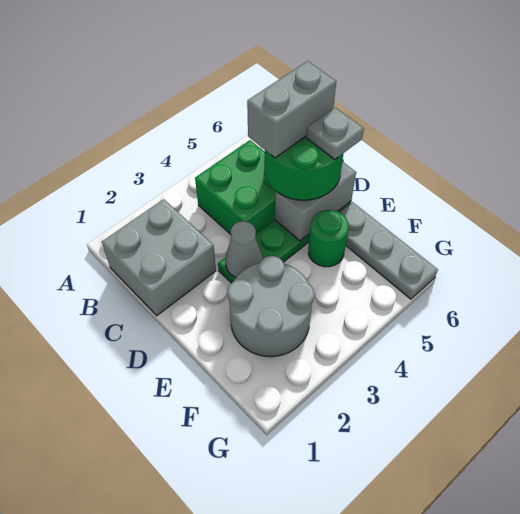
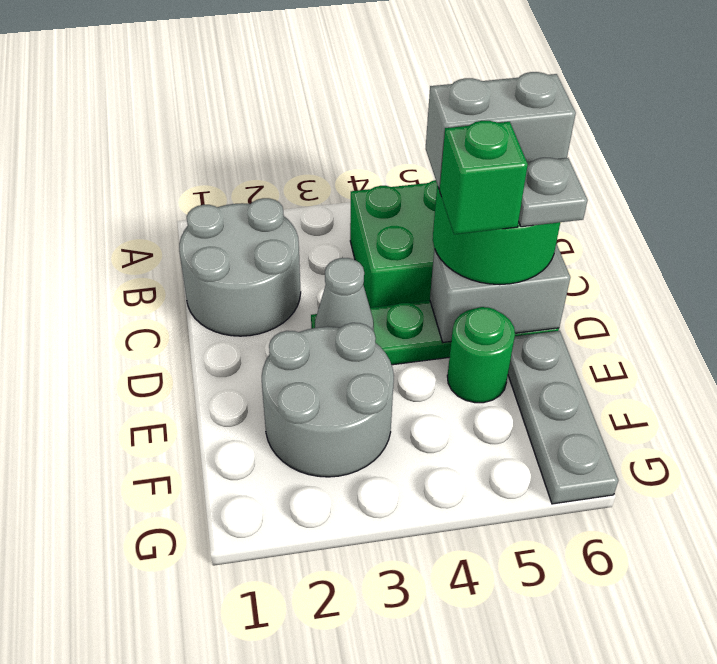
grey 2x2 brick [102,199,216,316] -> grey 2x2 round brick [179,198,301,336]
none -> green 1x1 brick [440,121,528,234]

